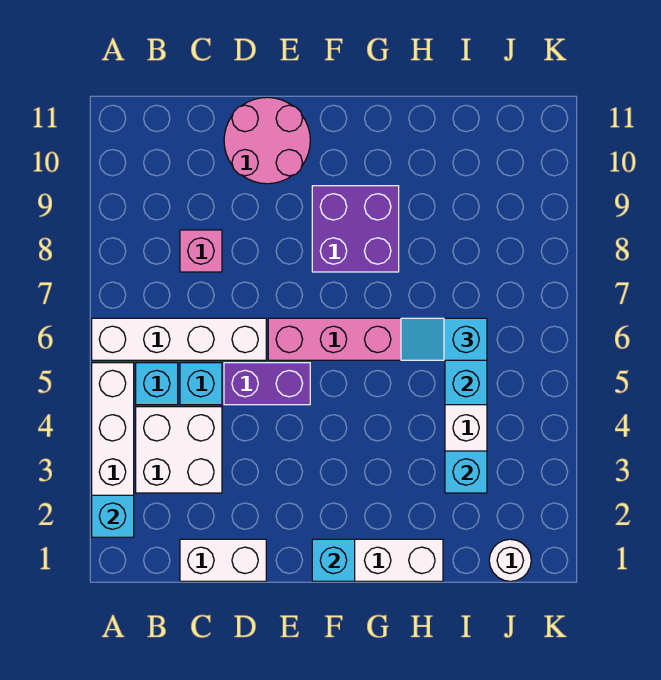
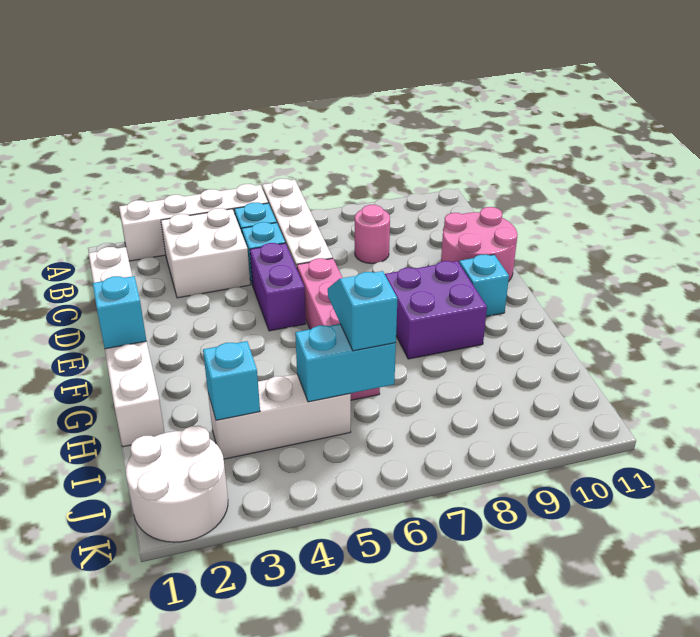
cyan 1x1 brick [92,495,134,537] -> cyan 1x1 brick moved to [459,254,509,316]
pink 1x1 brick [180,230,222,272] -> pink 1x1 round brick [355,205,390,264]
white 1x1 round brick [489,539,531,581] -> white 2x2 round brick [126,426,228,542]

